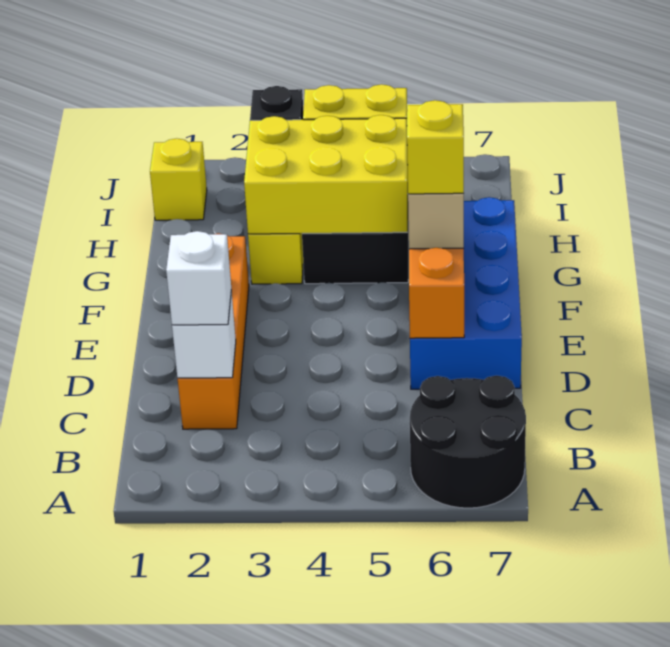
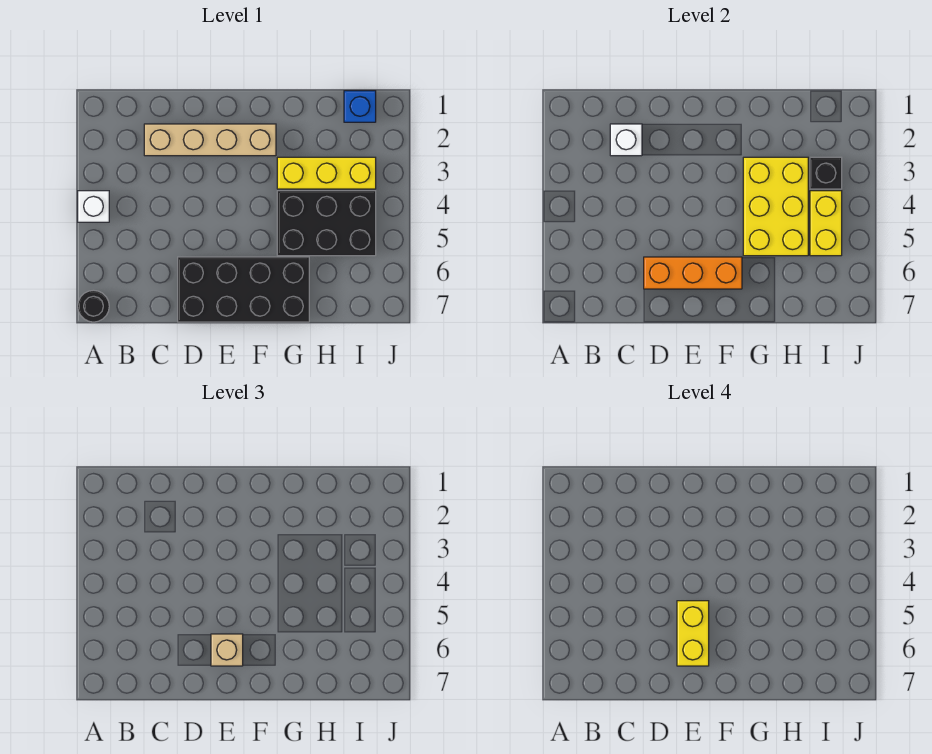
black 2x2 round brick [410,376,526,508] -> black 1x1 round brick [78,290,109,322]
orange 1x4 brick [178,233,249,429] -> tan 1x4 brick [144,124,276,156]
white 1x1 brick [166,231,231,325] -> white 1x1 brick moved to [78,191,109,222]
blue 2x4 brick [410,197,522,389] -> black 2x4 brick [178,257,309,322]
yellow 1x1 brick [407,100,464,194] -> yellow 1x2 brick [677,601,709,666]
yellow 1x1 brick [150,138,207,220] -> blue 1x1 brick [344,91,376,122]

